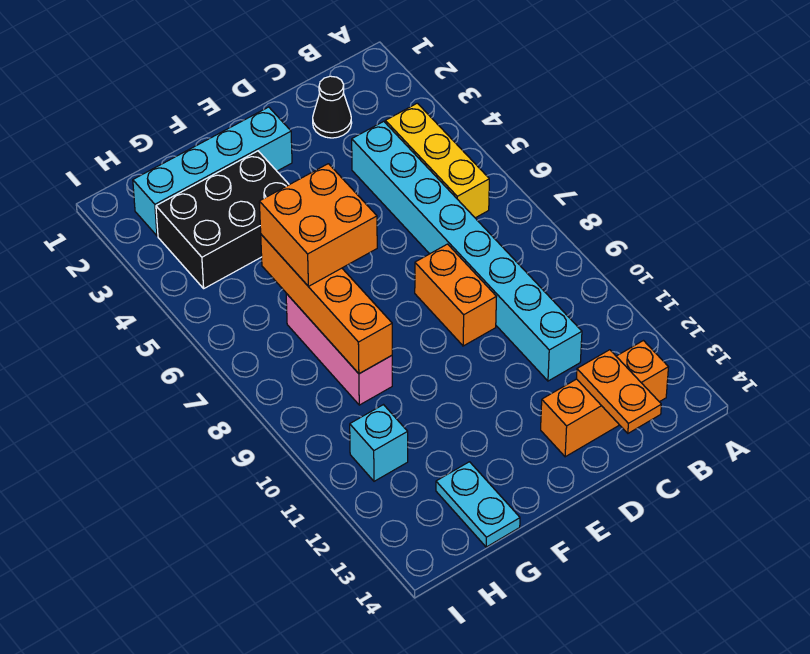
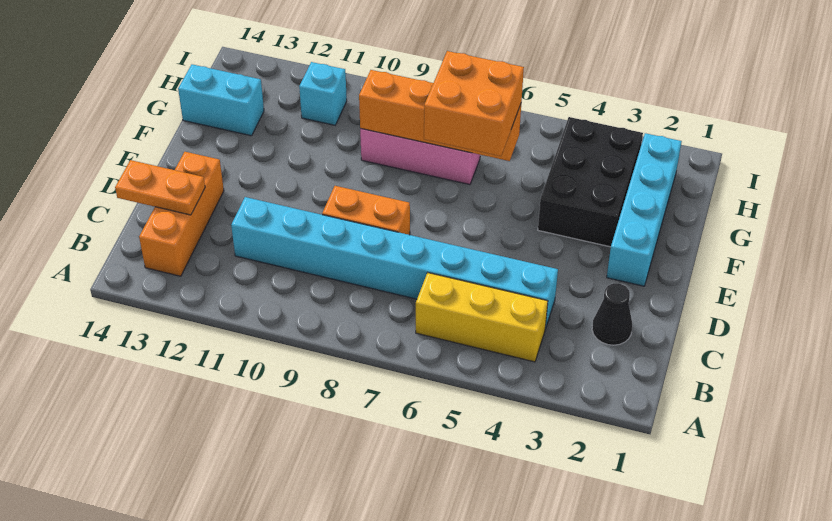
cyan 1x2 plate [436,462,520,547] -> cyan 1x2 brick [178,64,264,136]

